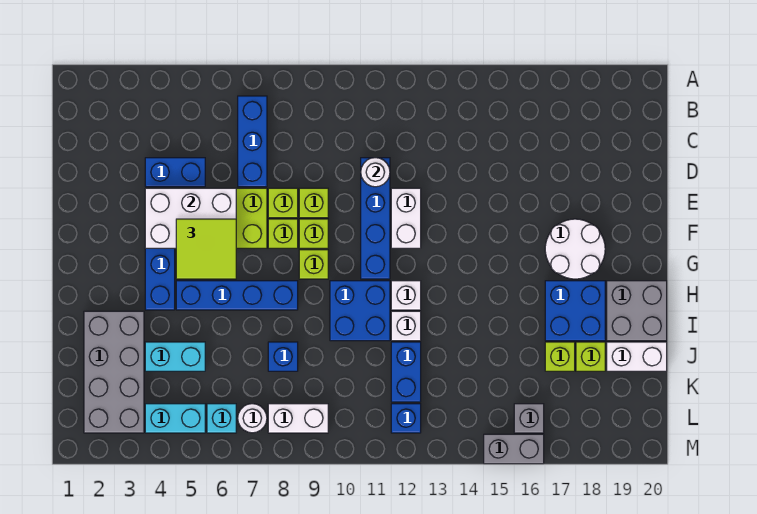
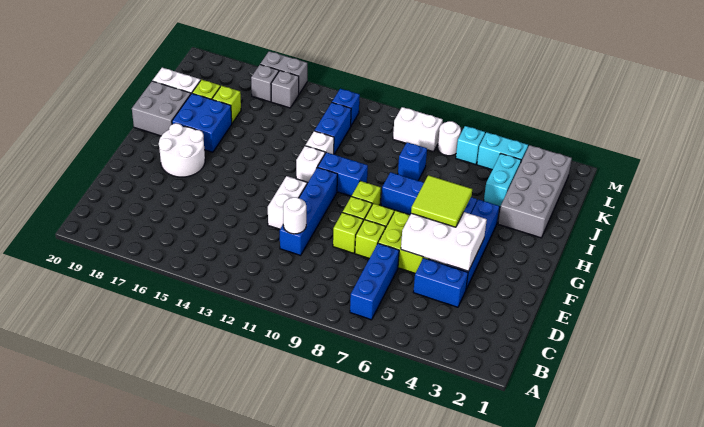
blue 2x2 brick [330,281,390,341] -> blue 1x2 brick [318,152,368,196]
cyan 1x2 brick [145,342,205,371] -> cyan 1x2 brick turned to [484,154,521,207]
none -> grey 1x1 brick [271,71,299,108]

